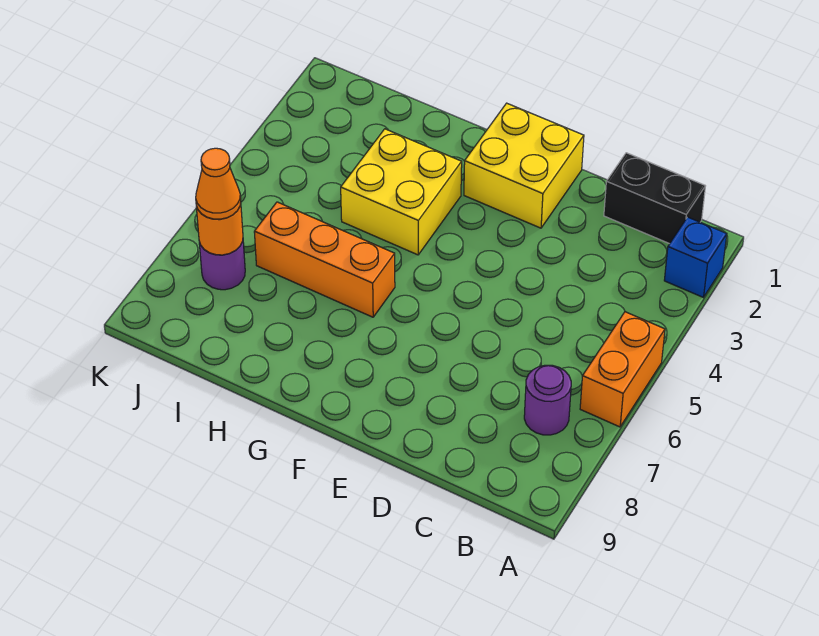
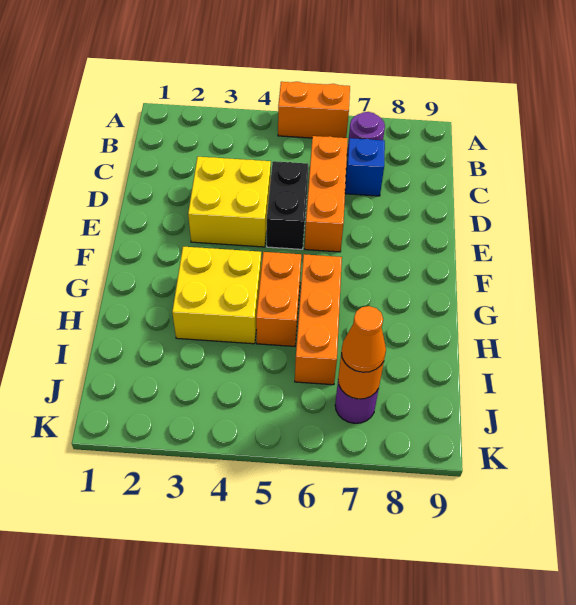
blue 1x1 brick [664,217,727,297] -> blue 1x1 brick moved to [345,138,385,196]
black 1x2 brick [604,153,705,244] -> black 1x2 brick moved to [267,161,308,249]
none -> orange 1x3 brick [305,136,348,252]
yellow 2x2 brick [464,103,584,228] -> yellow 2x2 brick moved to [188,157,271,247]
none -> orange 1x2 brick [256,252,301,346]

